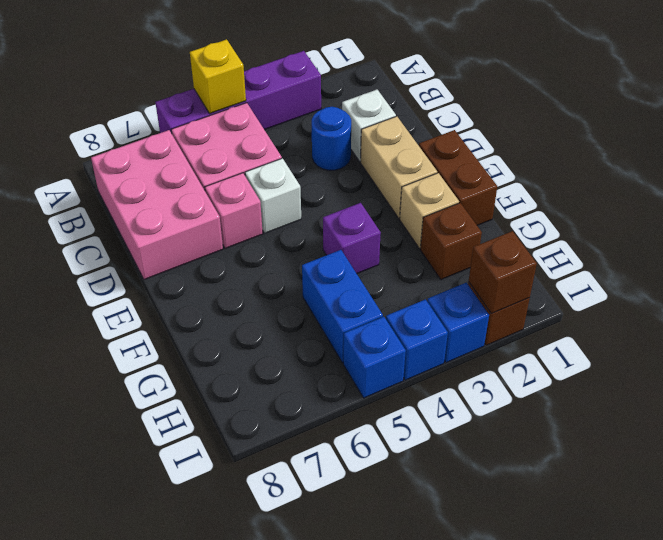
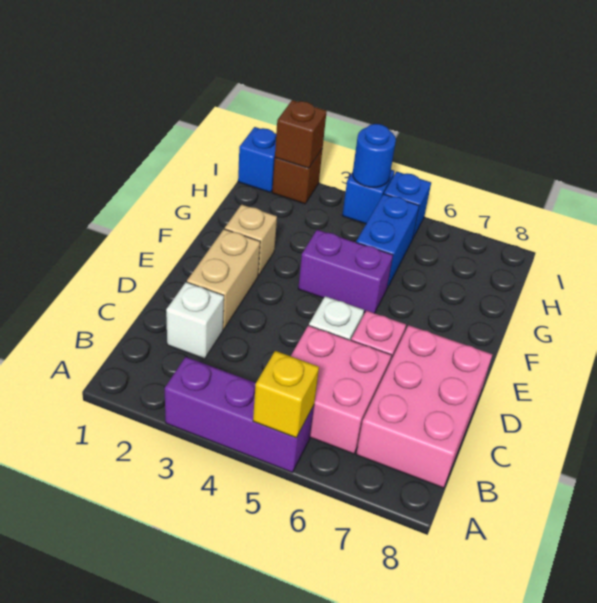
purple 1x4 brick [155,51,321,133] -> purple 1x3 brick [165,357,314,472]
blue 1x1 round brick [312,107,351,170] -> blue 1x1 round brick moved to [353,124,396,187]
brown 1x2 brick [419,130,497,225] -> none
purple 1x1 brick [323,203,381,274] -> purple 1x2 brick [298,230,393,313]
brown 1x1 brick [420,203,482,280] -> none
blue 1x1 brick [427,283,489,363] -> blue 1x1 brick moved to [238,127,276,192]

